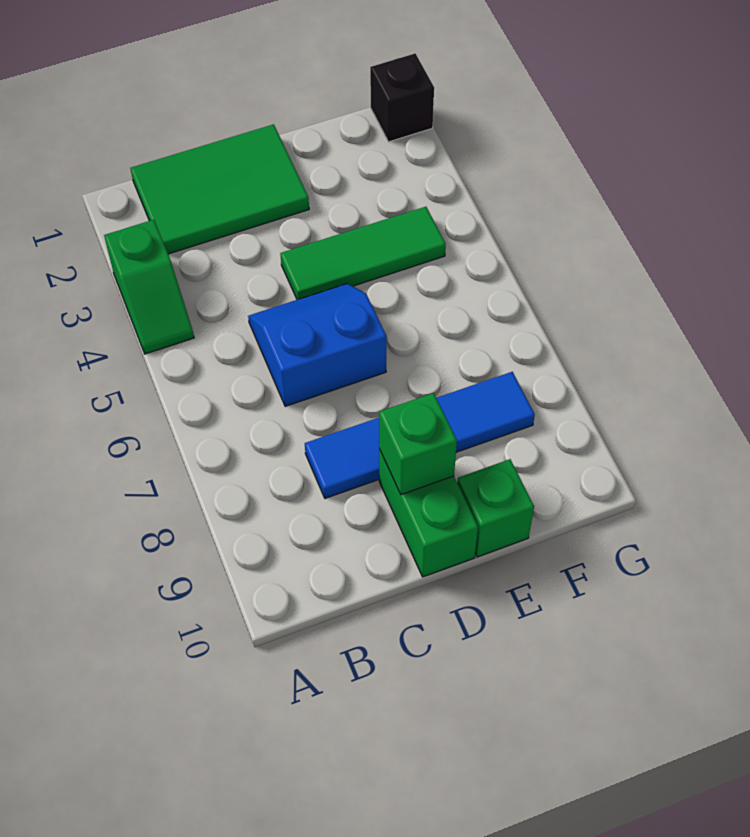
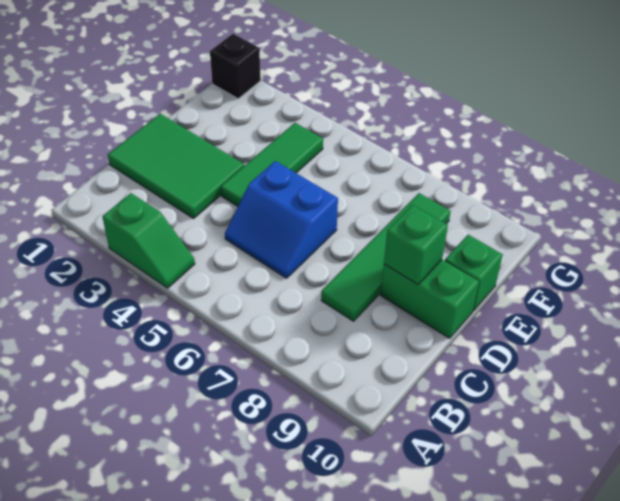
green 2x3 tile [130,124,309,254] -> green 2x3 tile turned to [108,114,244,218]
blue 2x2 slope [248,284,387,406] -> blue 2x2 slope turned to [225,161,338,278]
blue 1x4 tile [305,372,535,498] -> green 1x4 tile [321,193,451,321]

